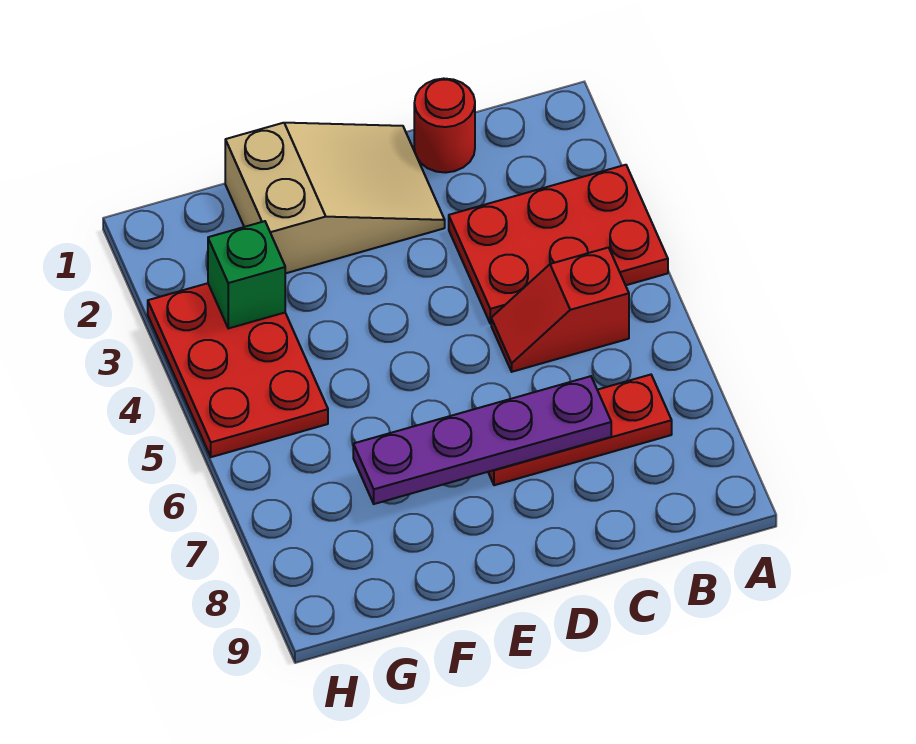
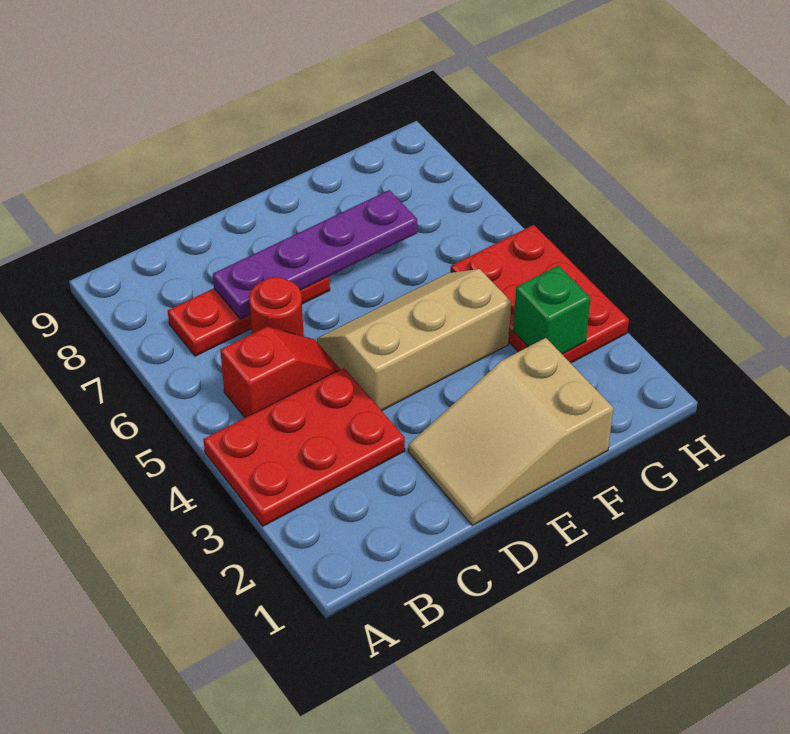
red 1x1 round brick [414,79,475,173] -> red 1x1 round brick moved to [249,277,304,336]
none -> tan 2x3 slope [317,269,511,411]

